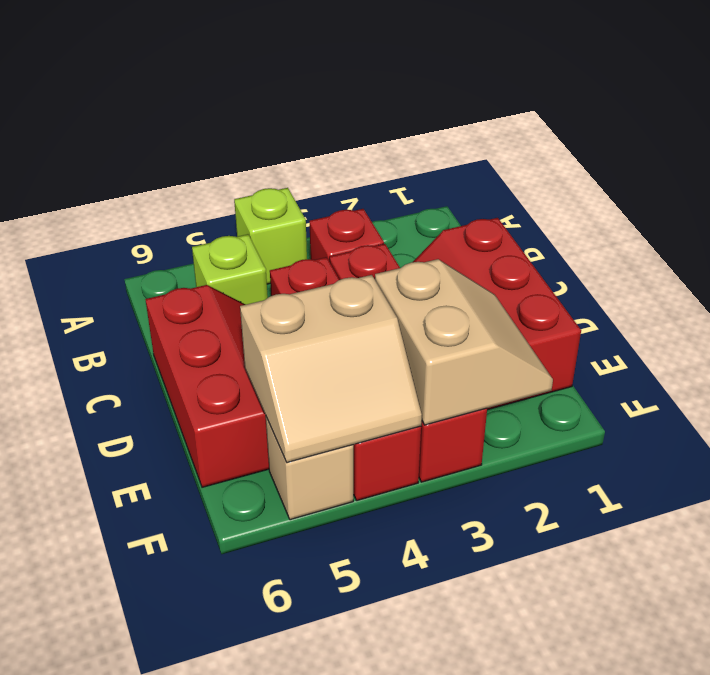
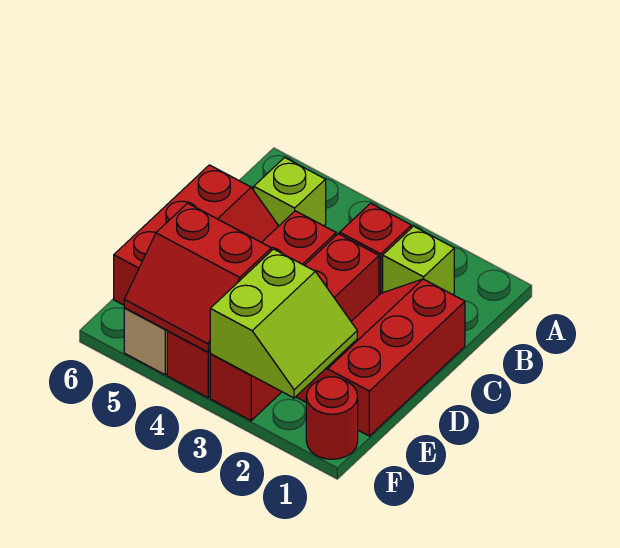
lime 1x1 brick [234,188,307,284] -> lime 1x1 brick moved to [383,226,454,295]
tan 2x2 slope [375,259,553,425] -> lime 2x2 slope [210,249,357,398]
tan 2x2 slope [240,275,422,463] -> red 2x2 slope [124,203,271,352]
none -> red 1x1 round brick [306,377,358,459]

